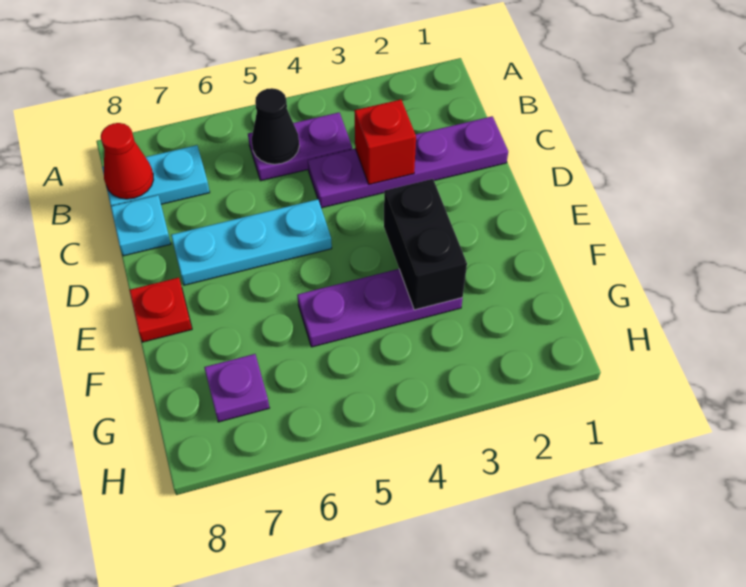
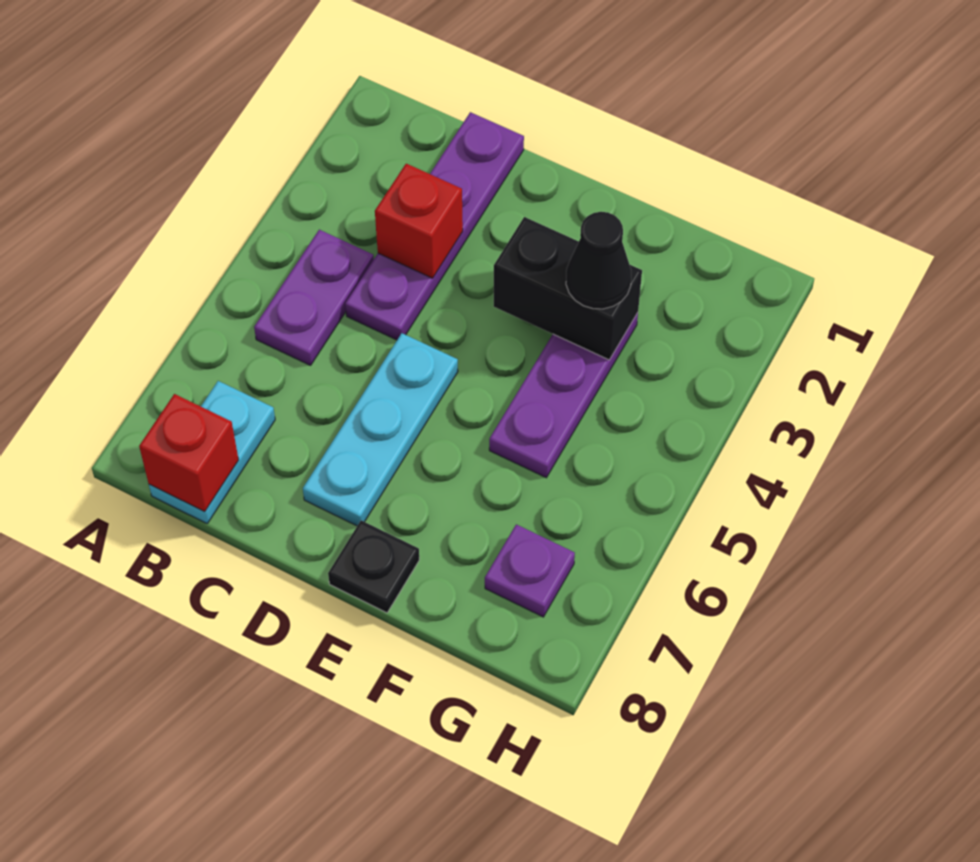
black 1x1 cone [252,88,299,164] -> black 1x1 cone moved to [566,212,631,309]
red 1x1 cone [101,123,154,199] -> red 1x1 brick [139,394,239,512]
cyan 1x1 plate [111,195,171,256] -> none
red 1x1 plate [129,278,192,342] -> black 1x1 plate [328,520,419,613]

